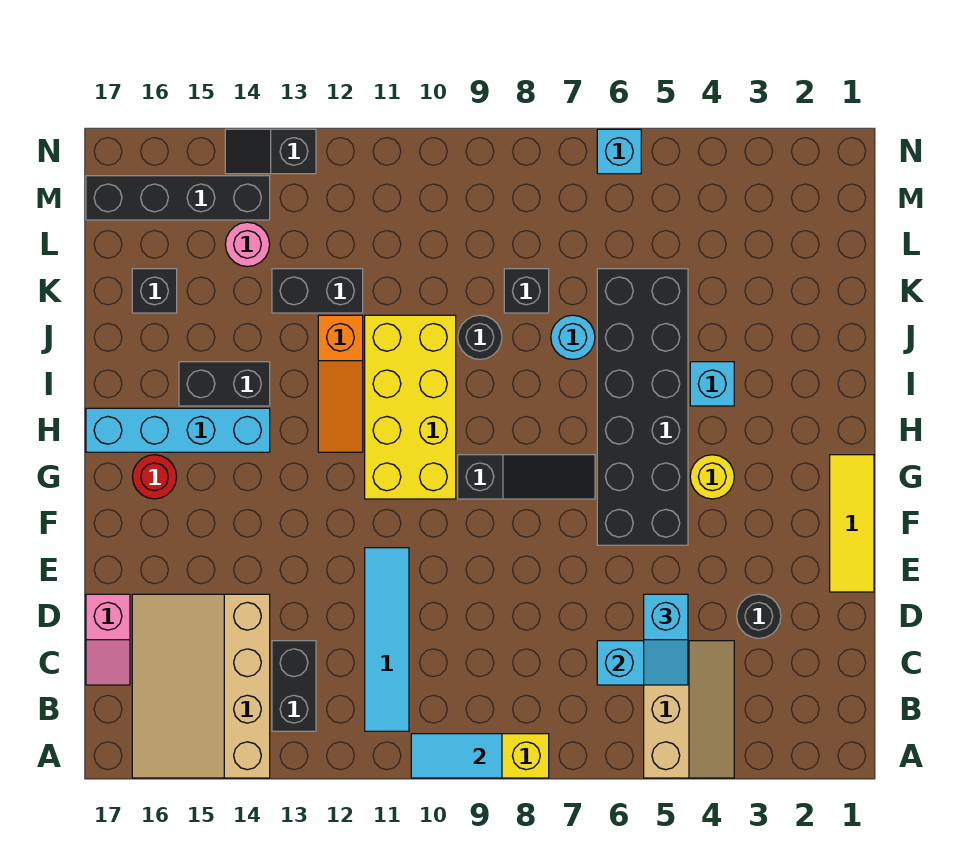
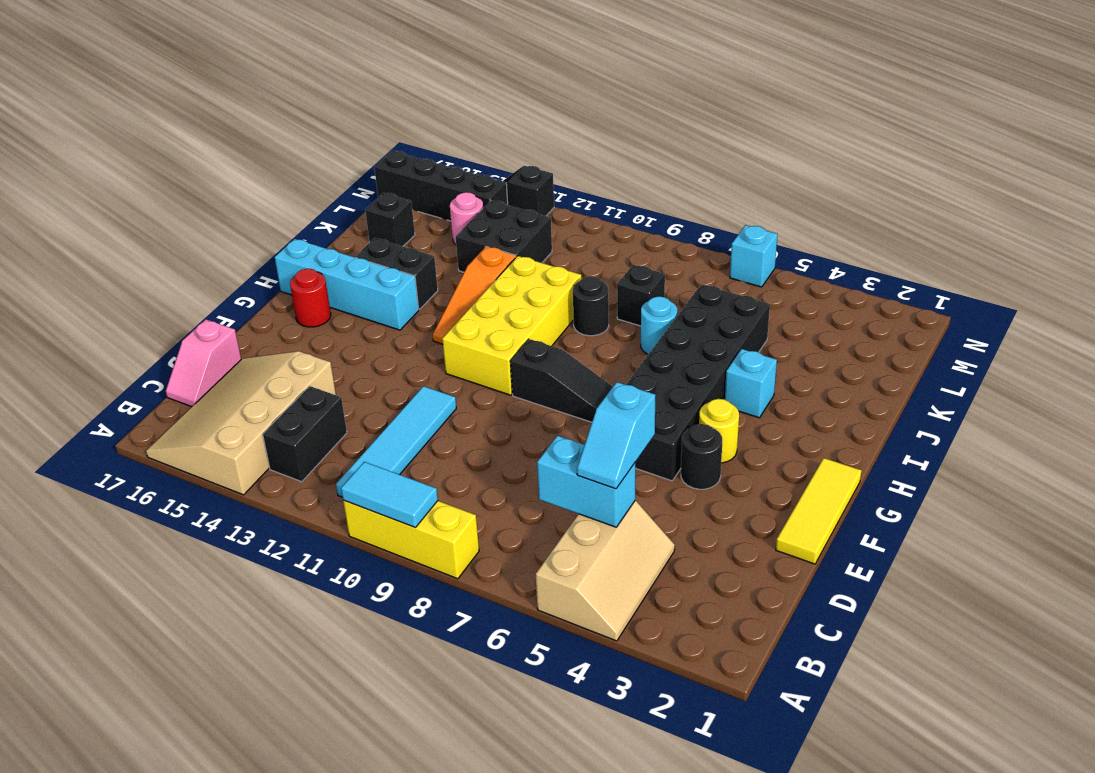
black 1x1 round brick [737,594,781,638] -> black 1x1 round brick moved to [681,424,722,489]
black 1x2 brick [272,269,363,313] -> black 2x2 brick [456,201,552,272]

